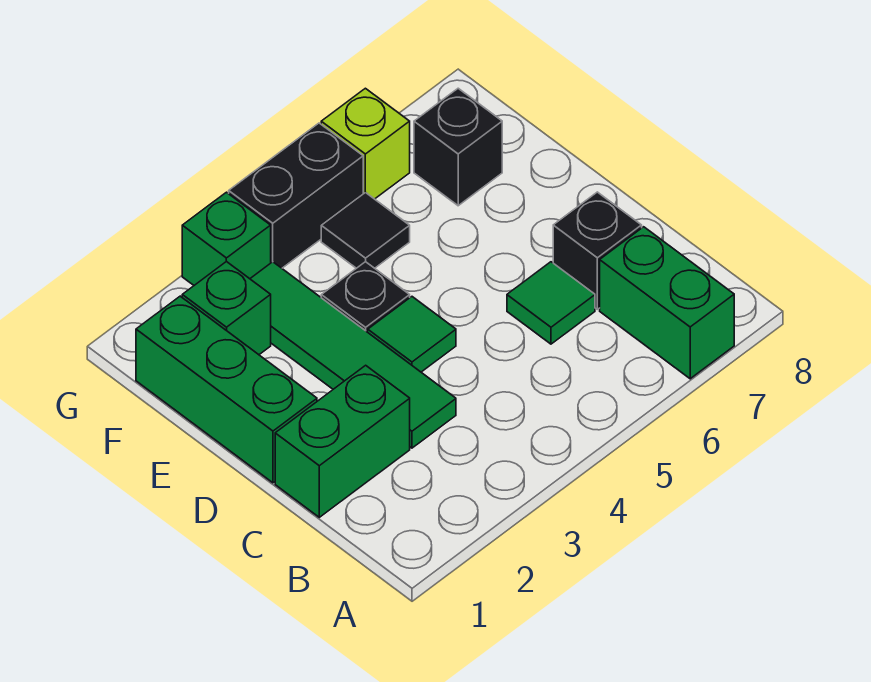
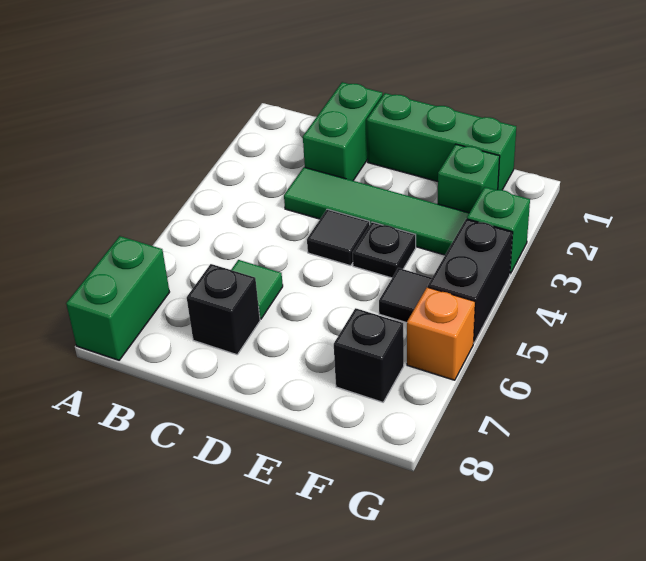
green 1x2 brick [600,227,734,379] -> green 1x2 brick turned to [66,236,169,360]
green 1x1 tile [368,297,456,372] -> black 1x1 tile [307,209,370,266]
lime 1x1 brick [321,88,410,199] -> orange 1x1 brick [407,287,475,380]

